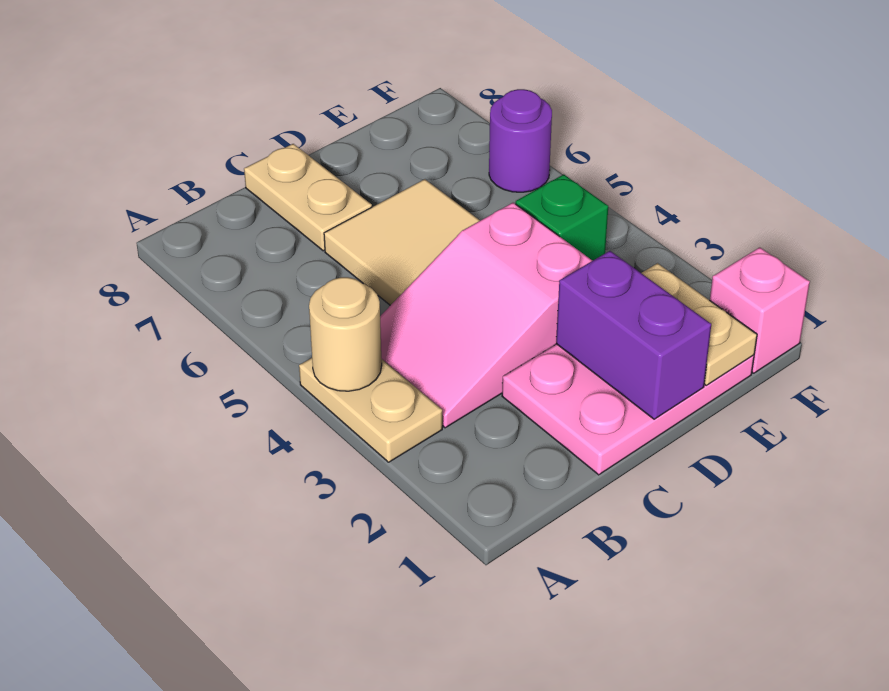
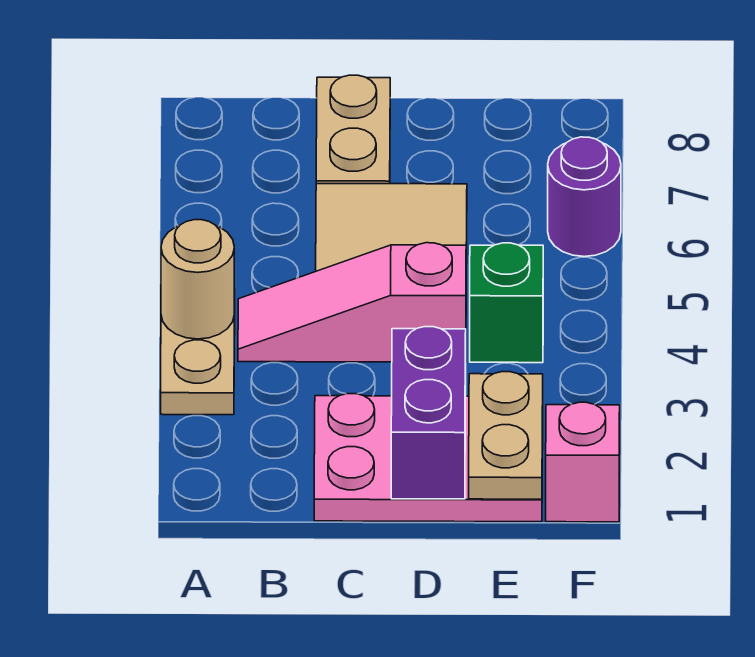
pink 2x3 slope [380,203,592,428] -> pink 1x3 slope [238,243,466,362]

